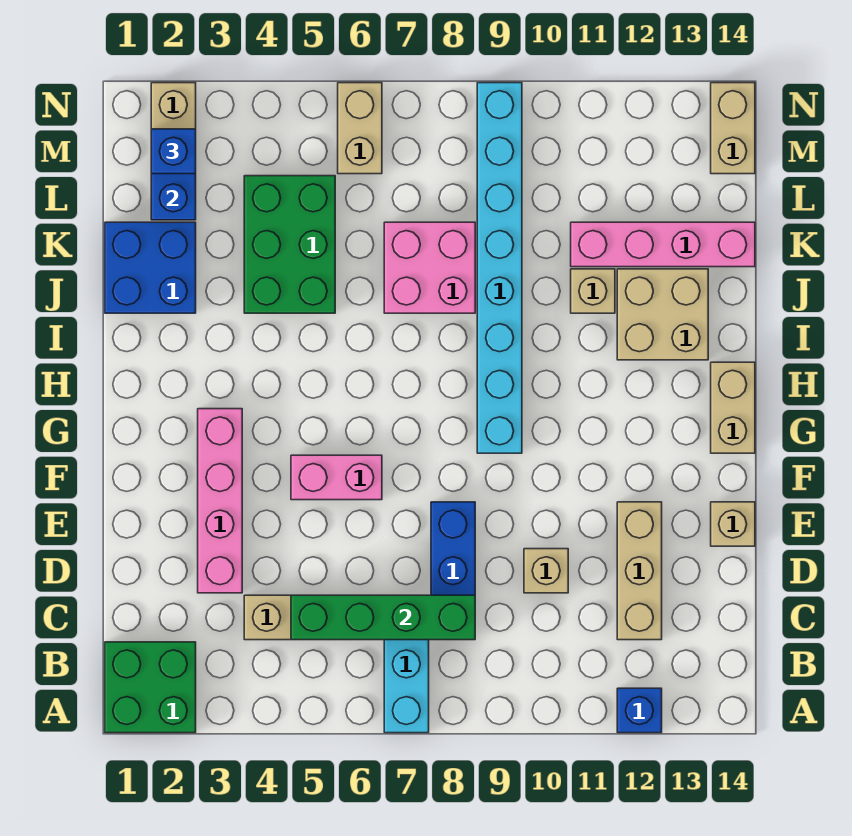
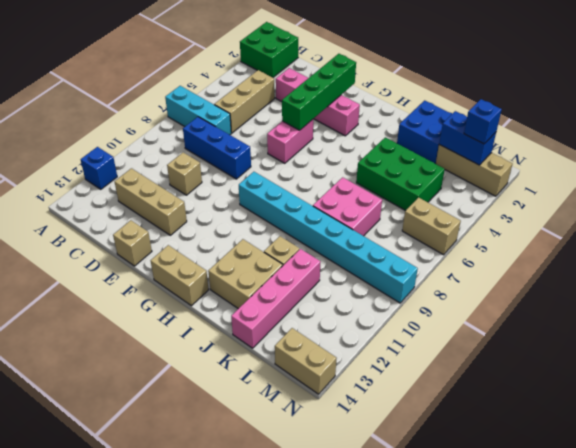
green 1x4 brick [291,595,475,640] -> green 1x4 brick moved to [282,54,356,130]

